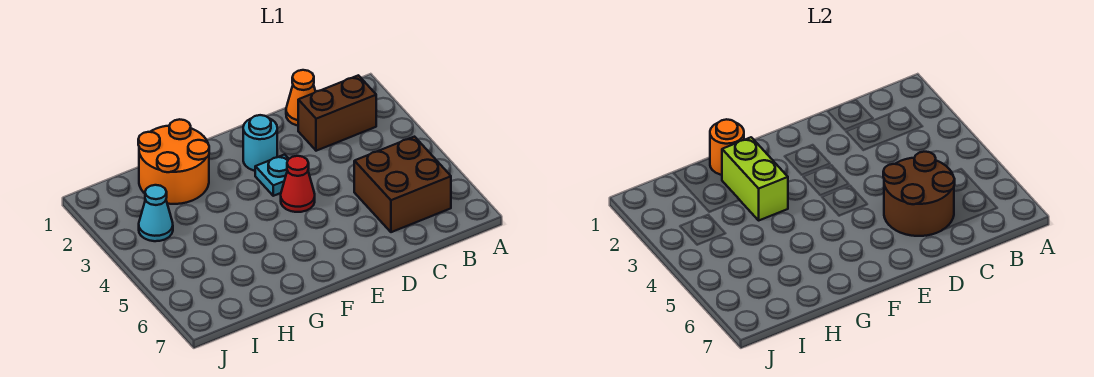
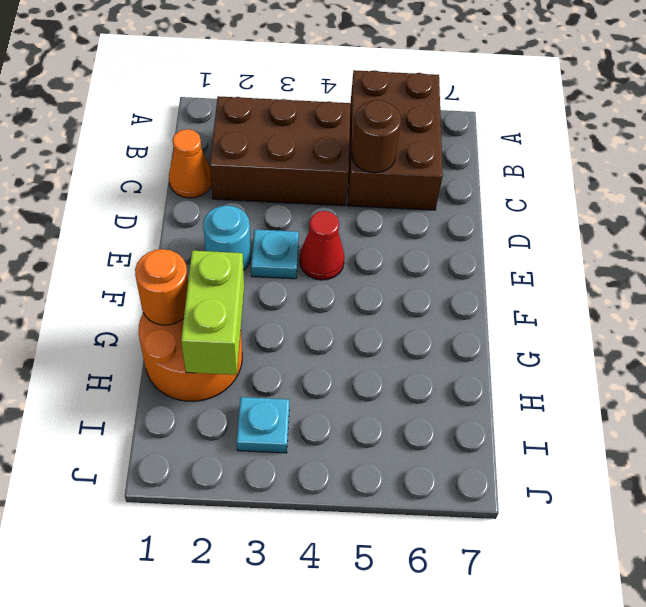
brown 1x2 brick [298,75,376,151] -> brown 2x3 brick [210,96,350,206]
brown 2x2 brick [354,137,451,232] -> brown 2x3 brick [348,70,443,210]
brown 2x2 round brick [883,152,955,236] -> brown 1x1 round brick [351,100,401,173]
lime 1x2 brick [722,137,788,220] -> lime 1x2 brick turned to [181,251,244,375]
cyan 1x1 cone [139,185,173,241] -> cyan 1x1 plate [237,397,289,453]

